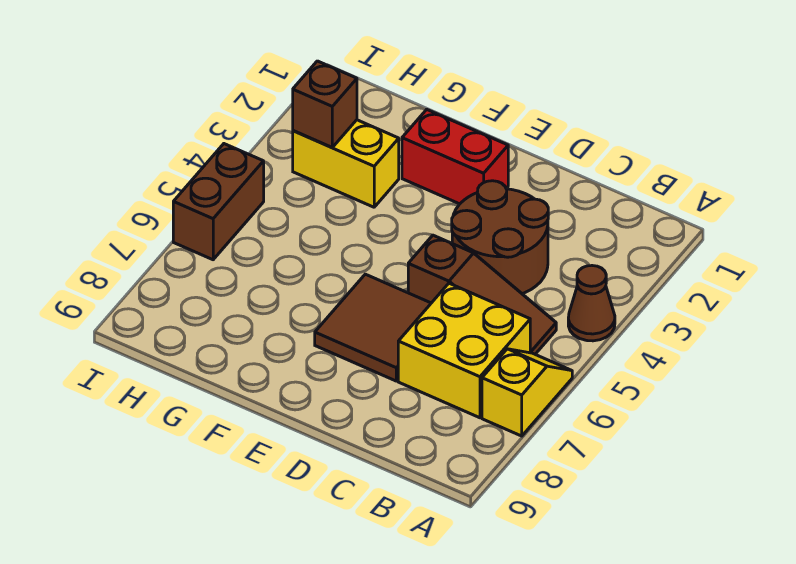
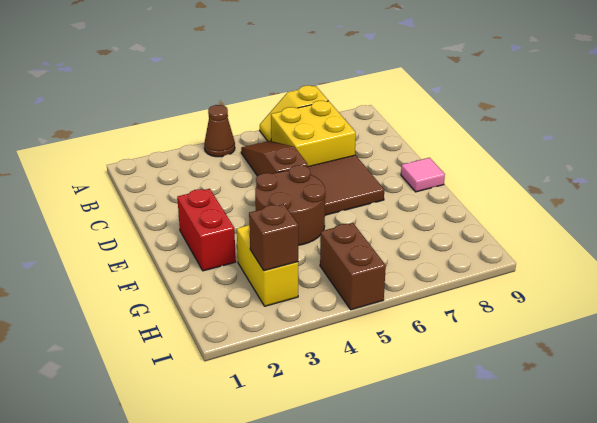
brown 2x2 round brick [452,181,548,294] -> brown 2x2 round brick moved to [255,165,325,245]
none -> pink 1x1 tile [401,158,445,192]
brown 1x2 brick [173,144,264,260] -> brown 1x2 brick turned to [320,223,386,310]

